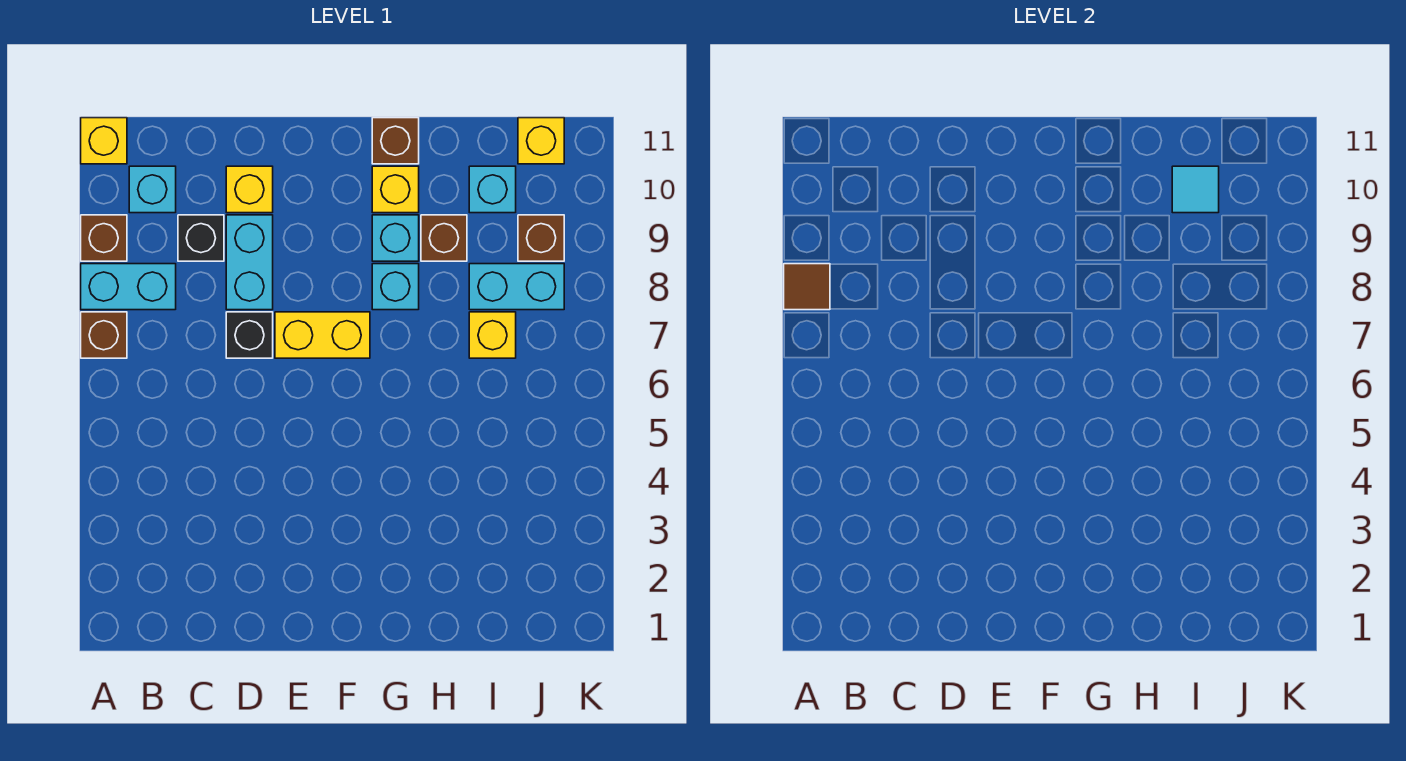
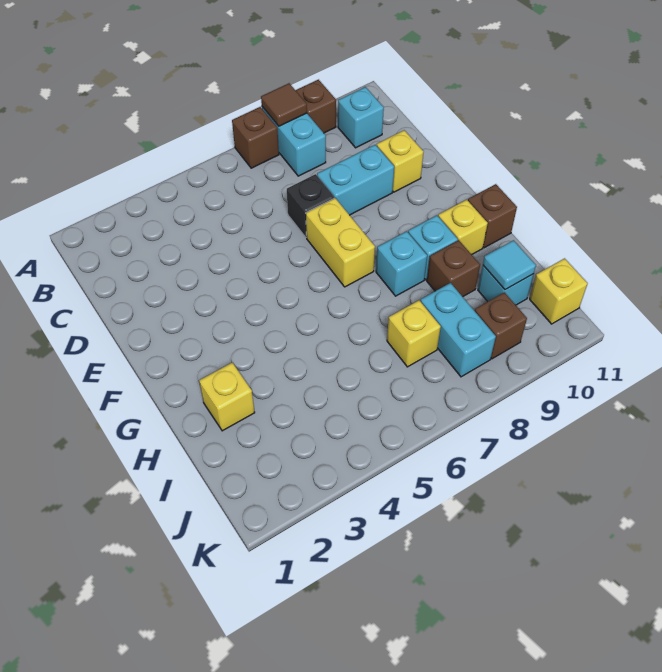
yellow 1x1 brick [81,118,127,164] -> yellow 1x1 brick moved to [199,362,255,431]
black 1x1 brick [178,215,224,261] -> none

